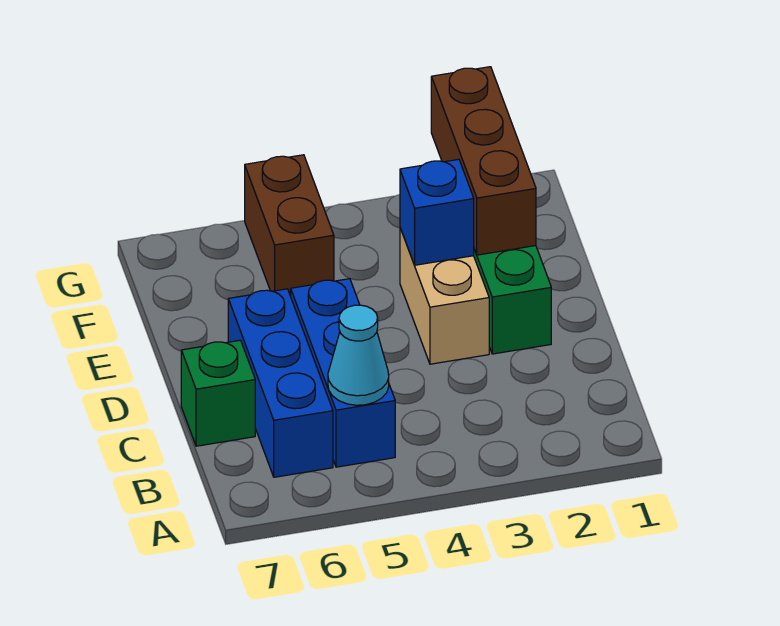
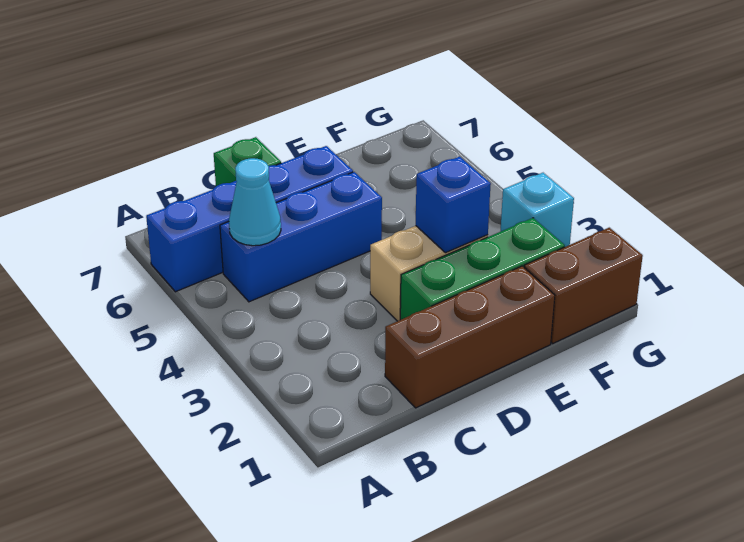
blue 1x3 brick [228,289,333,477] -> blue 1x4 brick [146,146,353,292]
brown 1x3 brick [431,67,536,255] -> brown 1x3 brick moved to [385,266,555,408]
brown 1x2 brick [245,155,334,296] -> brown 1x2 brick moved to [524,228,643,343]
none -> cyan 1x1 brick [500,173,574,247]

